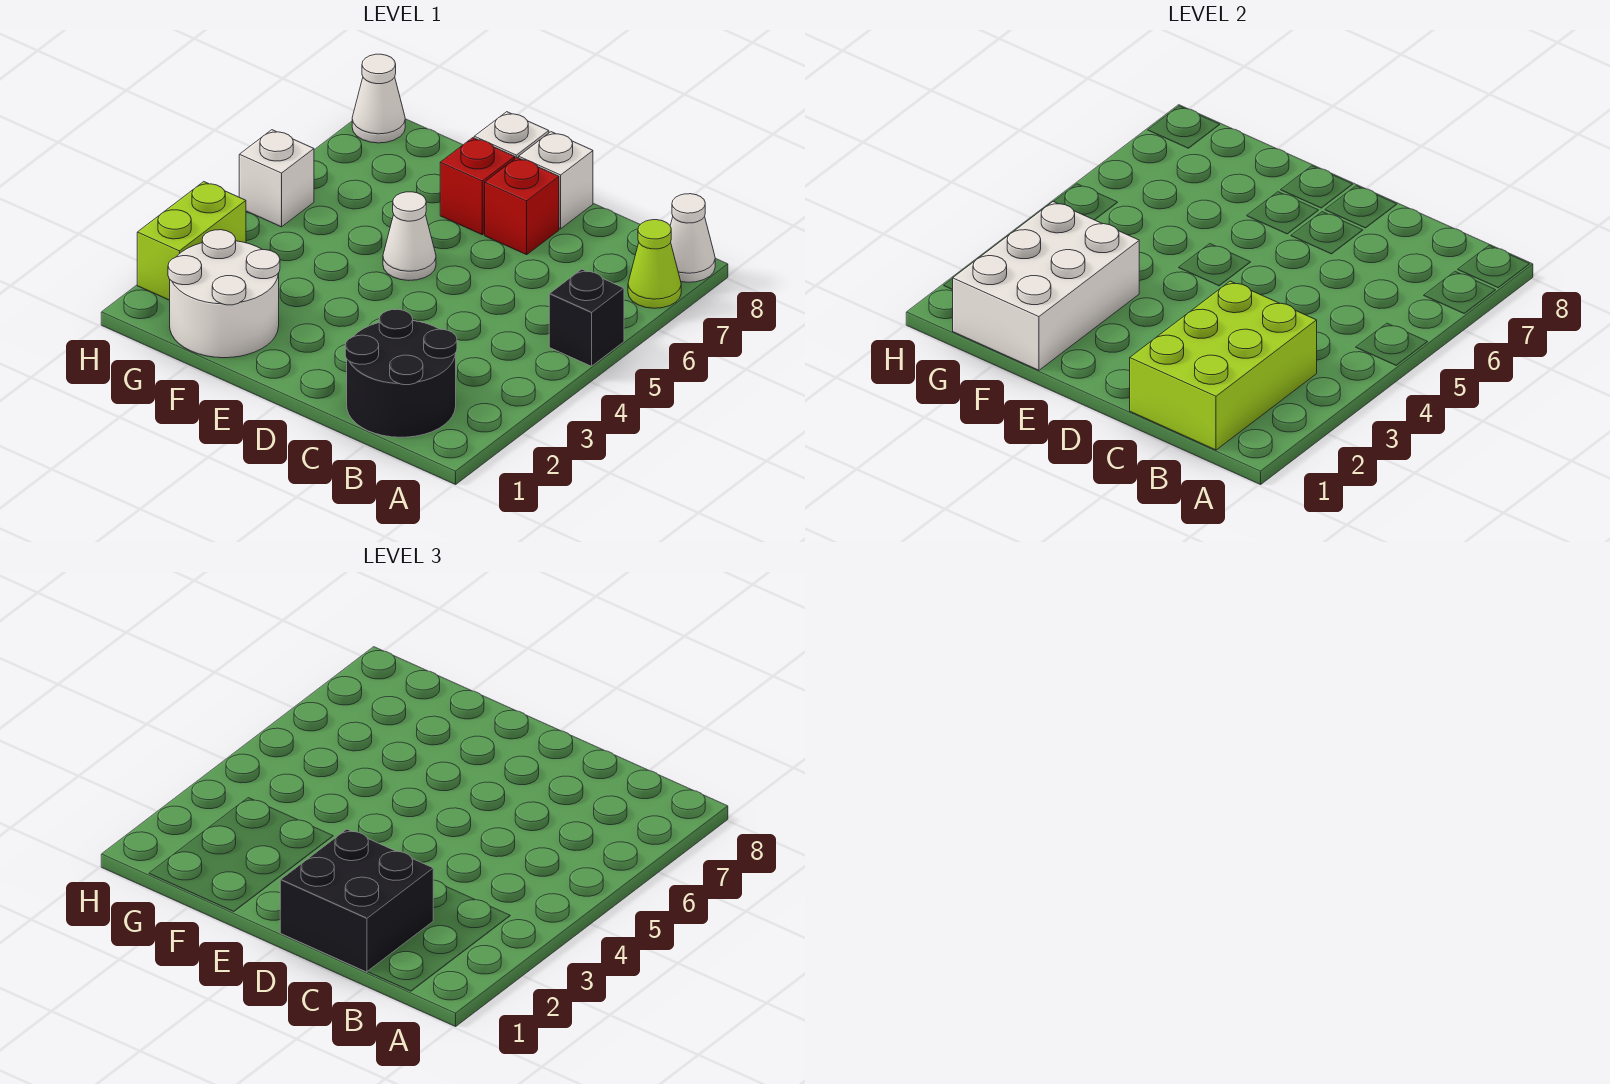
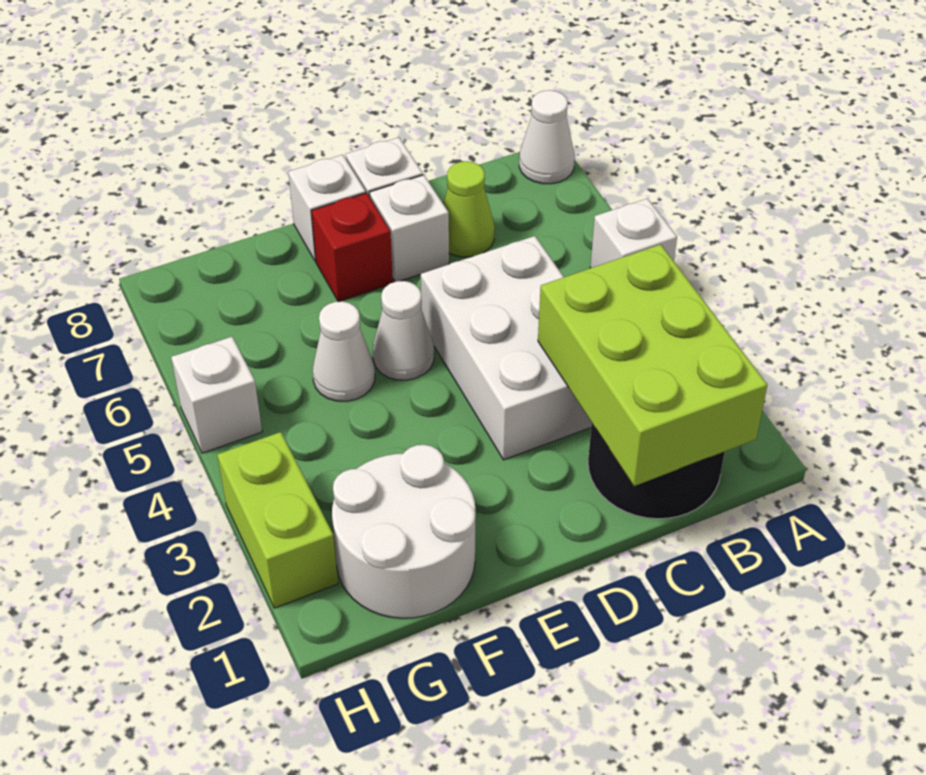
black 1x1 brick [549,269,624,366] -> white 1x1 brick [590,199,677,268]
lime 1x1 cone [628,220,681,308] -> lime 1x1 cone moved to [443,161,495,257]
black 2x2 brick [280,829,433,972] -> none
red 1x1 brick [485,158,559,255] -> white 1x1 brick [370,175,449,282]
white 2x3 brick [953,202,1139,370] -> white 2x3 brick moved to [421,236,592,460]
white 1x1 cone [352,54,405,143] -> white 1x1 cone moved to [313,301,375,401]

